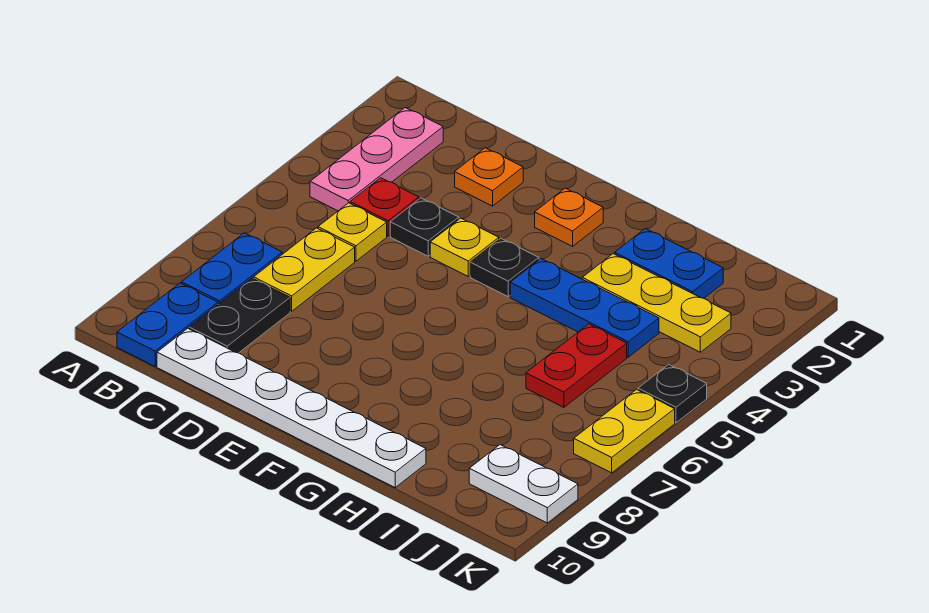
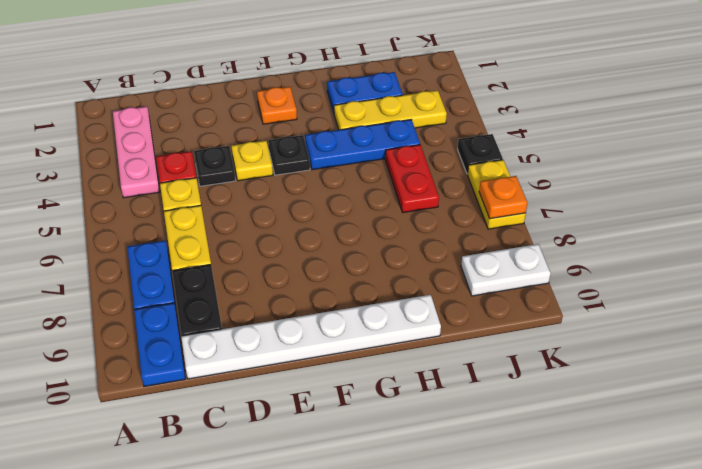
orange 1x1 plate [455,148,523,206] -> orange 1x1 plate moved to [479,176,527,219]

